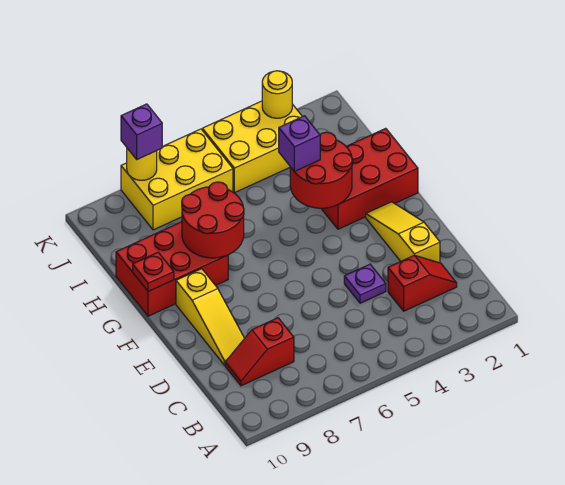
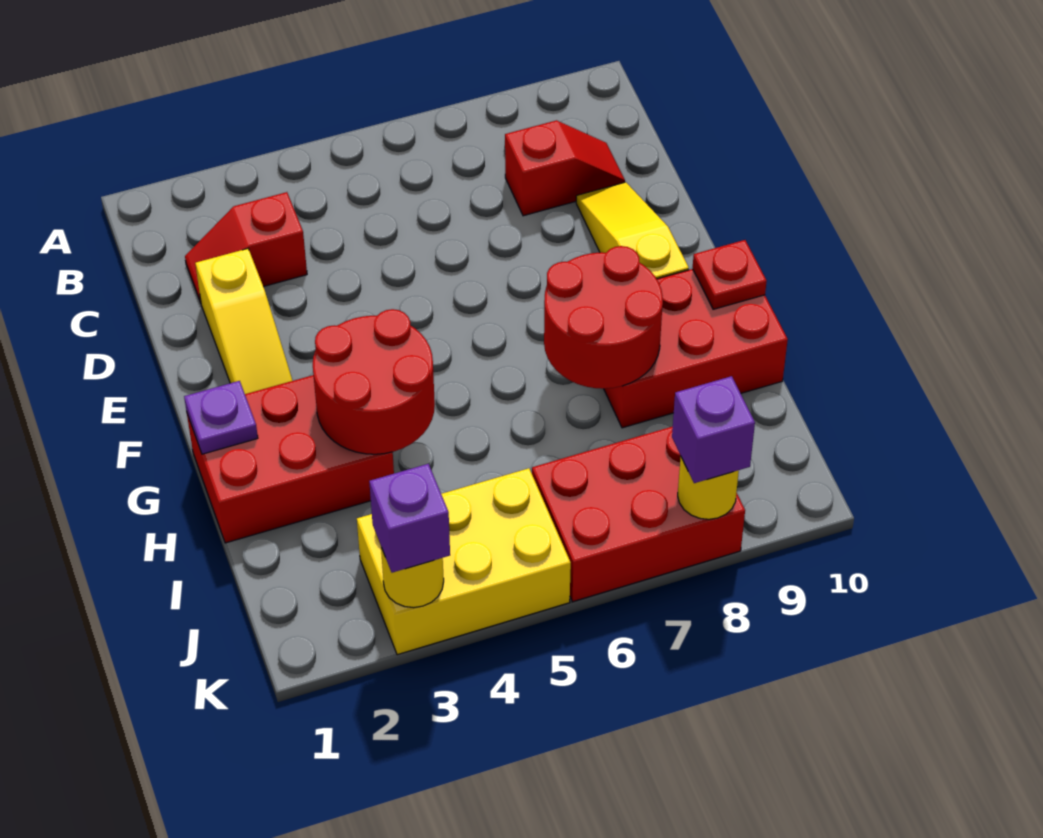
purple 1x1 plate [344,264,386,303] -> purple 1x1 plate moved to [184,381,258,454]
purple 1x1 brick [279,116,320,172] -> purple 1x1 brick moved to [369,464,450,573]
yellow 2x3 brick [121,129,233,230] -> red 2x3 brick [532,426,745,602]

